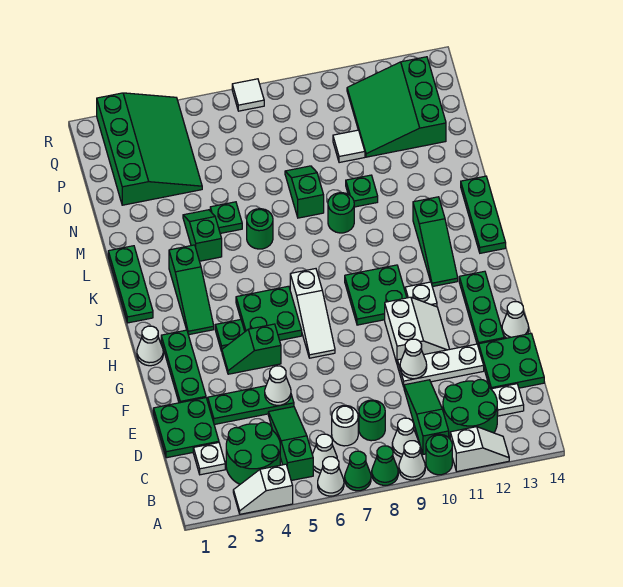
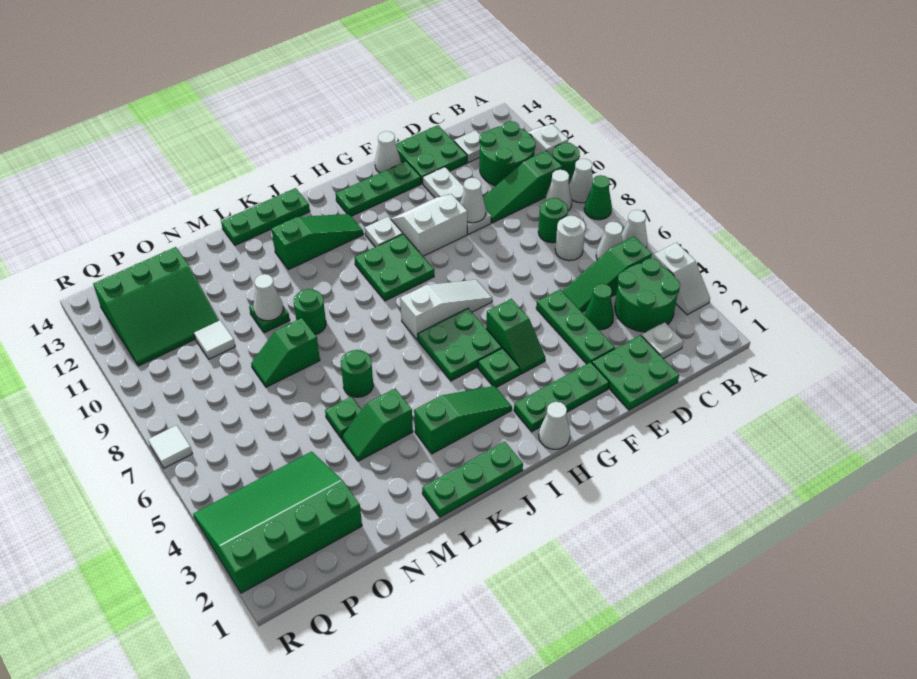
green 1x1 cone [345,451,371,491] -> green 1x1 cone moved to [585,284,614,330]
white 1x1 cone [265,366,291,405] -> white 1x1 cone moved to [254,274,283,321]

